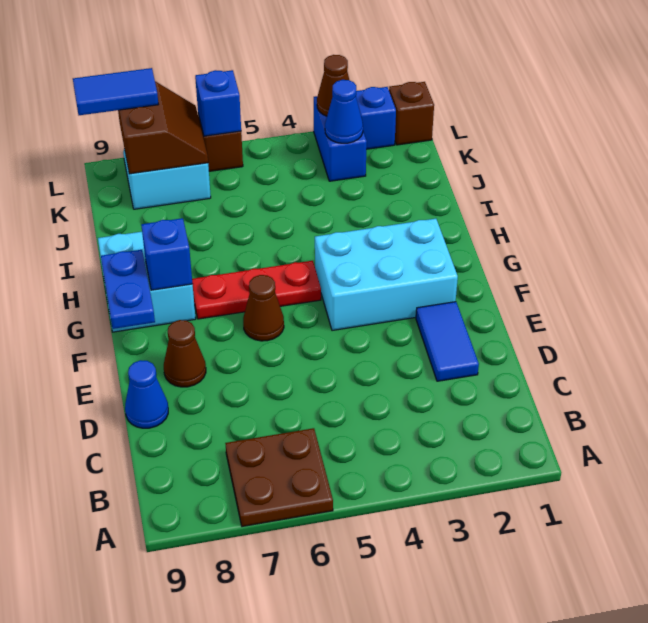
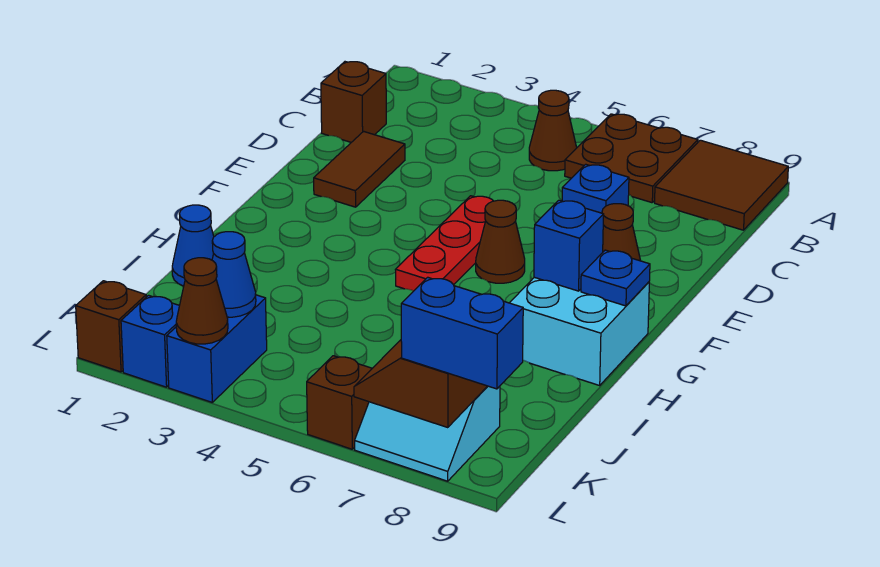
none -> brown 2x2 tile [655,140,788,230]
none -> brown 1x1 cone [529,90,577,171]
none -> brown 1x1 brick [321,62,386,142]
blue 1x2 tile [416,302,479,381] -> brown 1x2 tile [314,131,405,207]
blue 1x1 cone [125,360,168,428] -> blue 1x1 cone moved to [172,205,214,286]
cyan 2x3 brick [315,219,458,330] -> none
blue 1x2 plate [101,250,155,329] -> blue 1x1 plate [581,250,650,306]
red 1x3 plate [192,261,321,319] -> red 1x3 plate turned to [395,196,493,291]
blue 1x1 brick [195,70,241,136] -> blue 1x1 brick moved to [562,164,629,213]
blue 1x2 tile [73,68,158,115] -> blue 1x2 brick [401,277,523,389]

